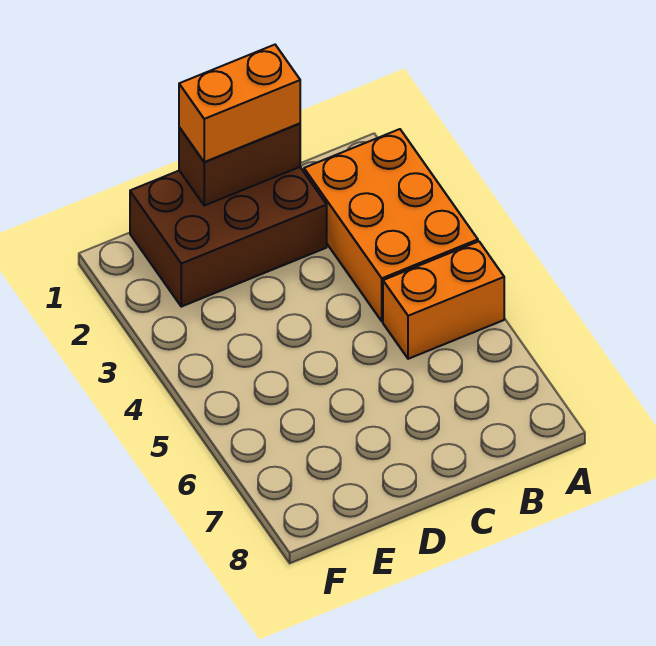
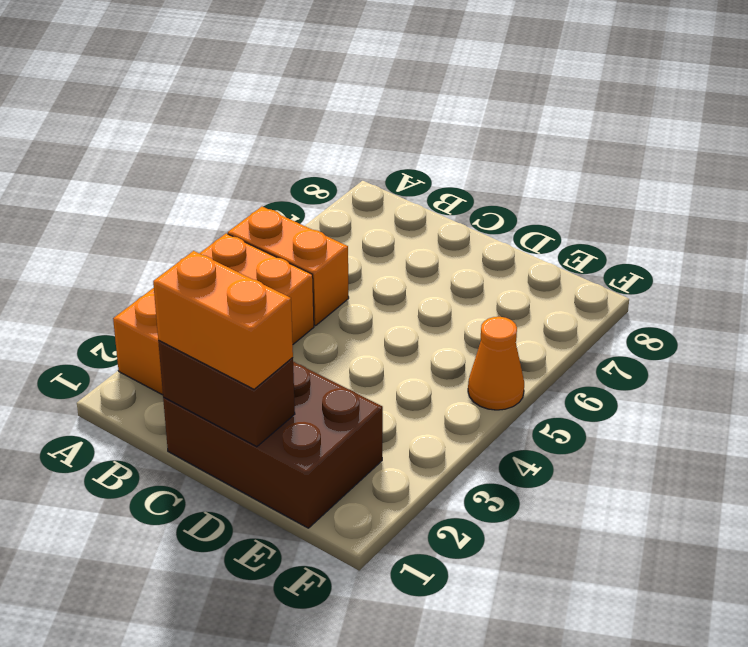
none -> orange 1x1 cone [468,317,524,410]

